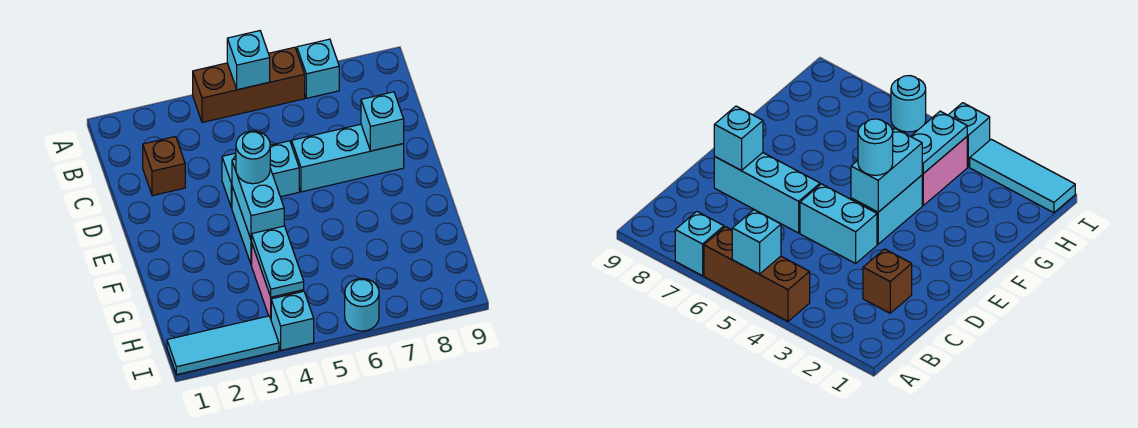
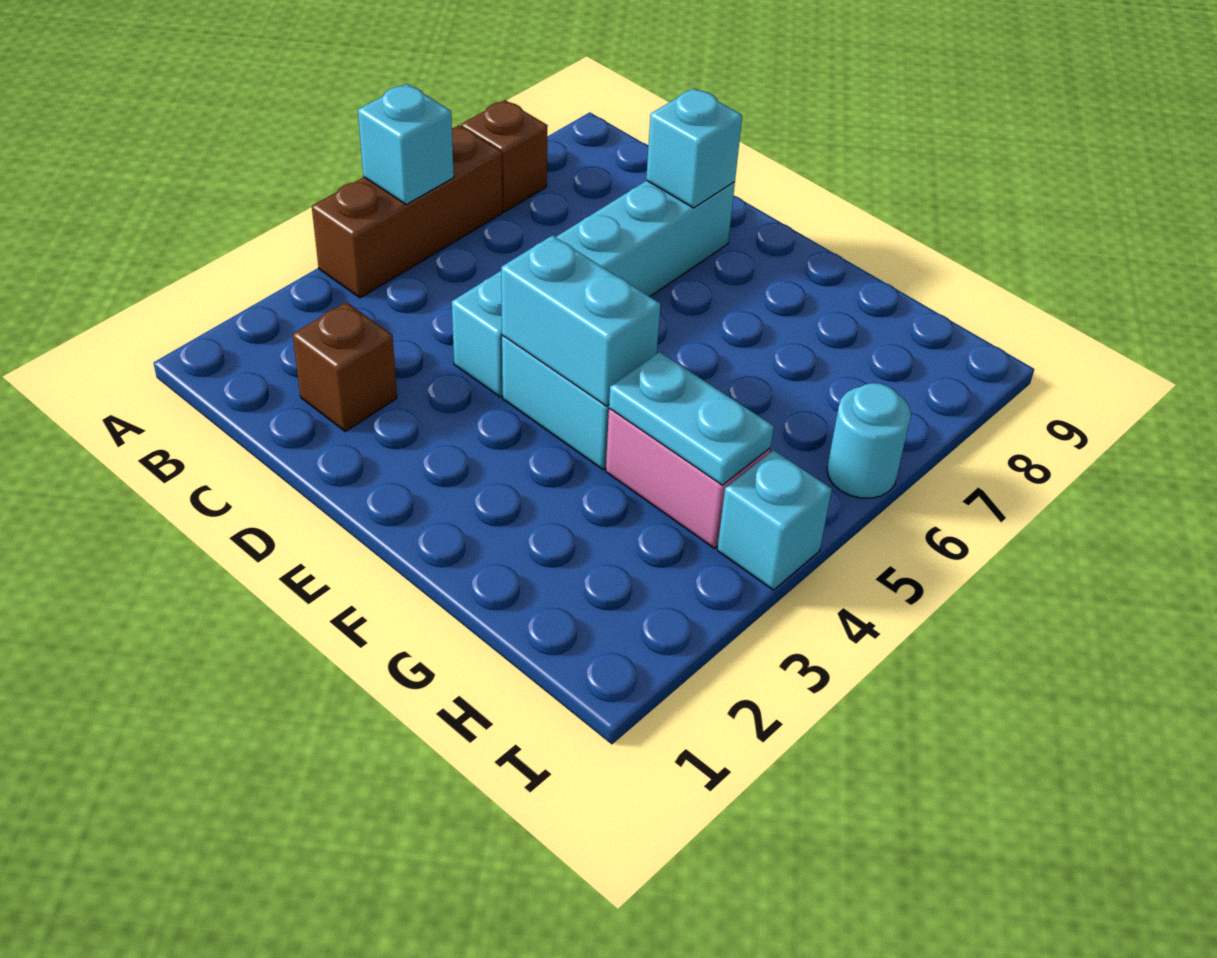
cyan 1x1 brick [297,39,339,98] -> brown 1x1 brick [461,100,548,212]
cyan 1x1 round brick [236,131,270,184] -> none
cyan 1x3 tile [167,316,279,375] -> none

